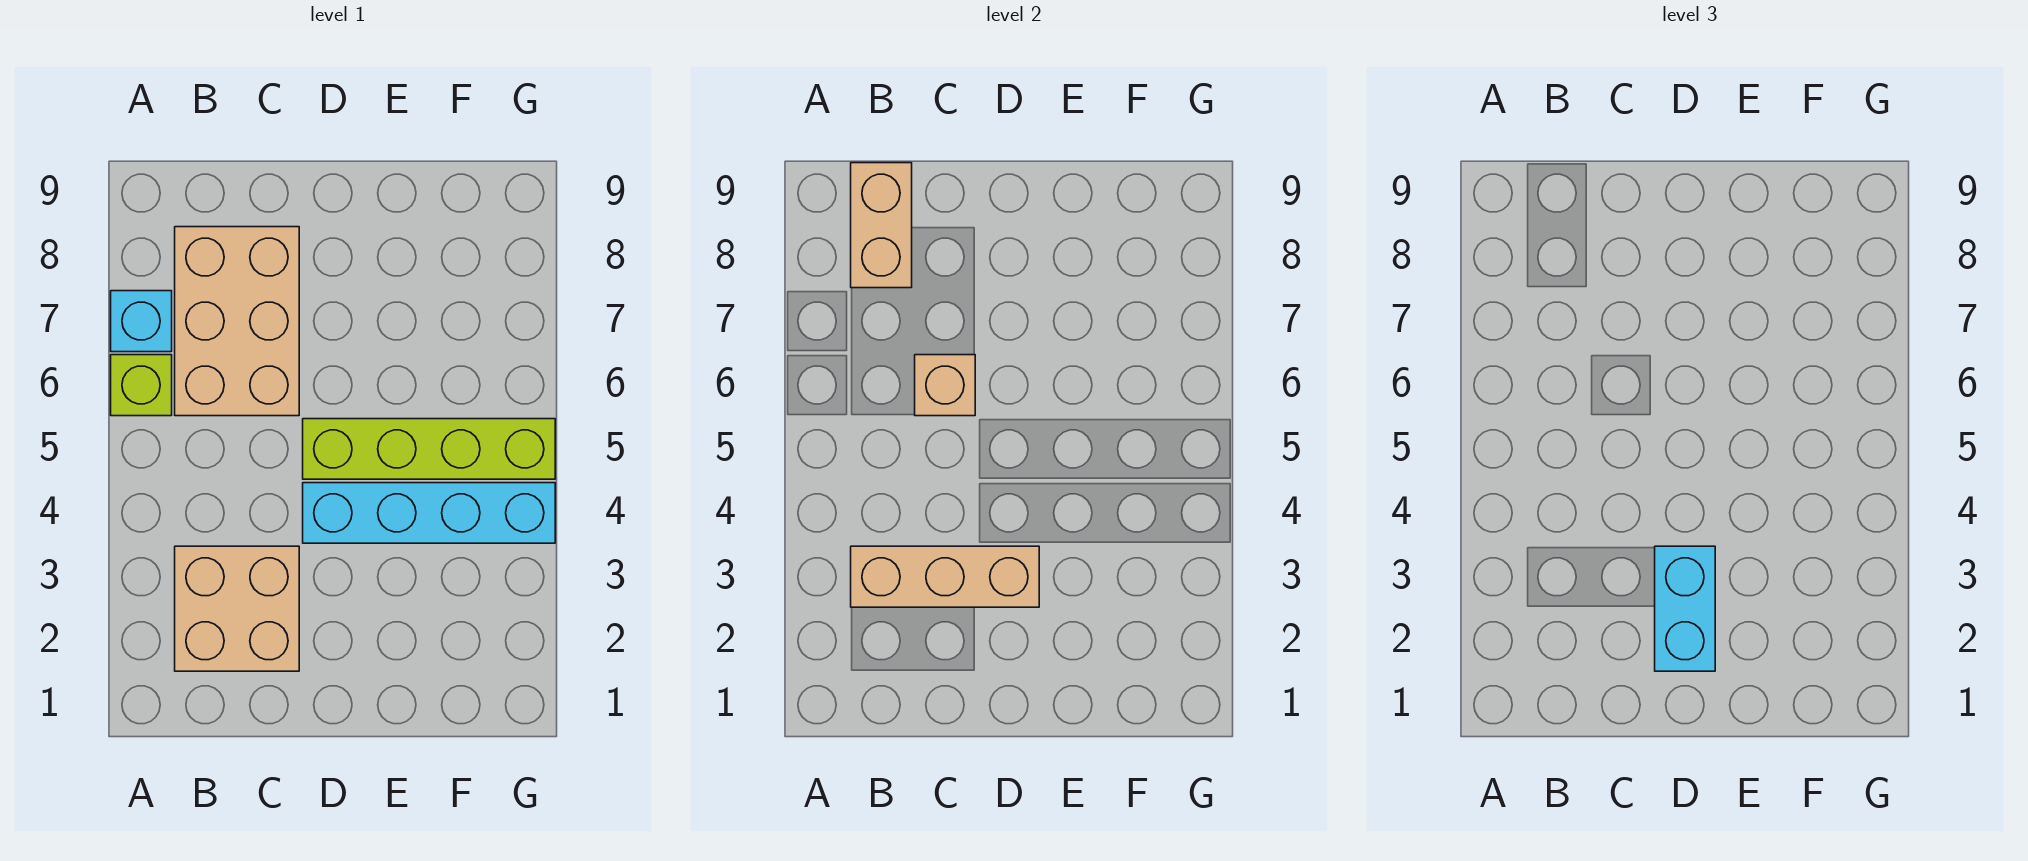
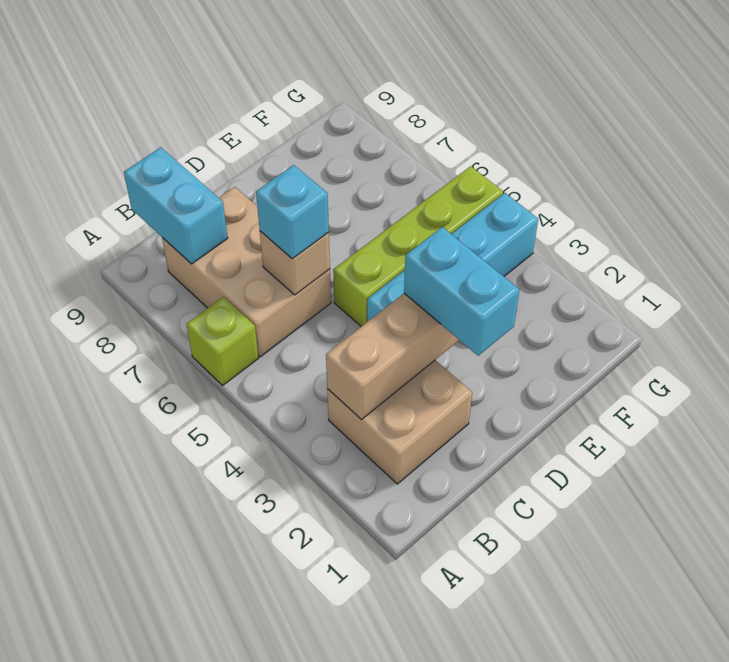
cyan 1x1 brick [111,291,172,352] -> cyan 1x1 brick moved to [256,165,329,259]
tan 1x2 brick [851,163,912,288] -> cyan 1x2 brick [124,147,228,264]

